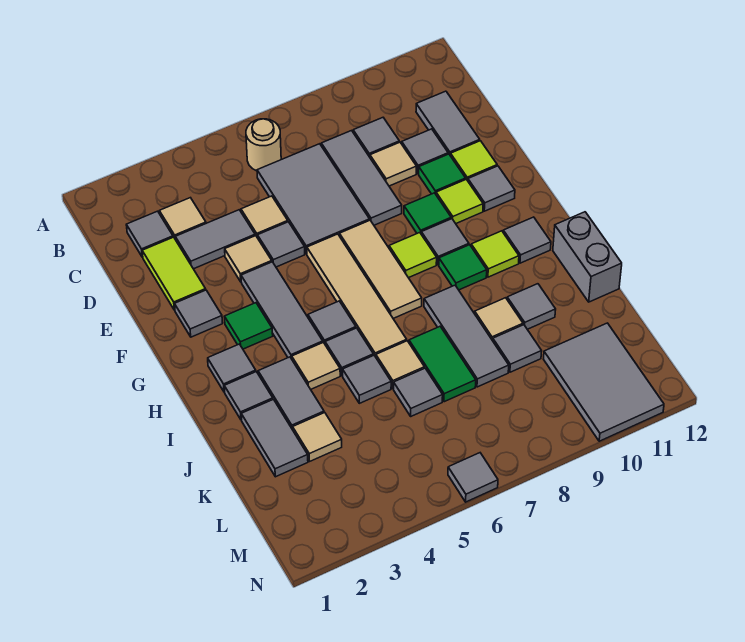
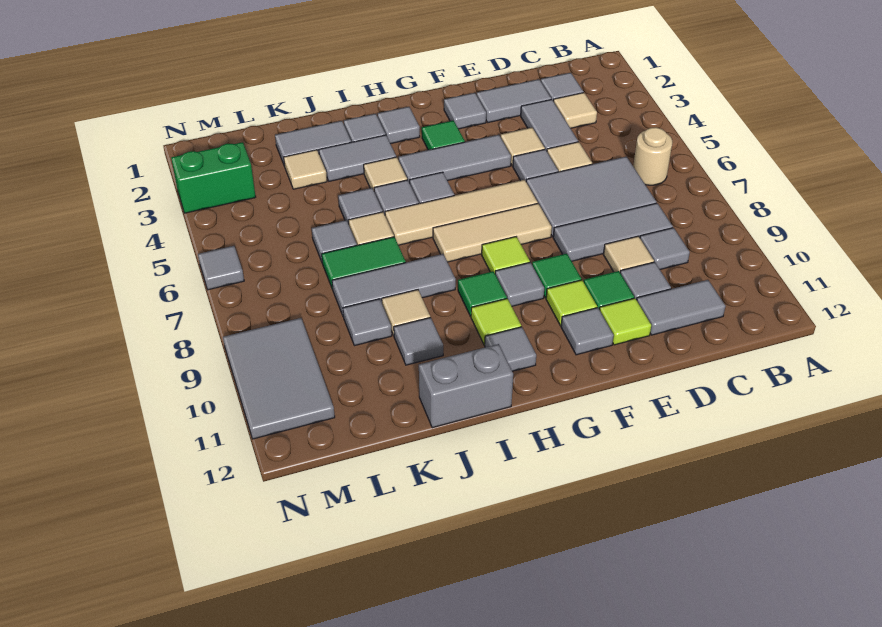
lime 1x2 tile [142,237,206,310] -> grey 1x2 tile [477,79,551,122]
grey 2x3 tile [544,323,664,441] -> grey 2x3 tile turned to [223,318,335,439]
none -> green 1x2 brick [171,142,256,213]

